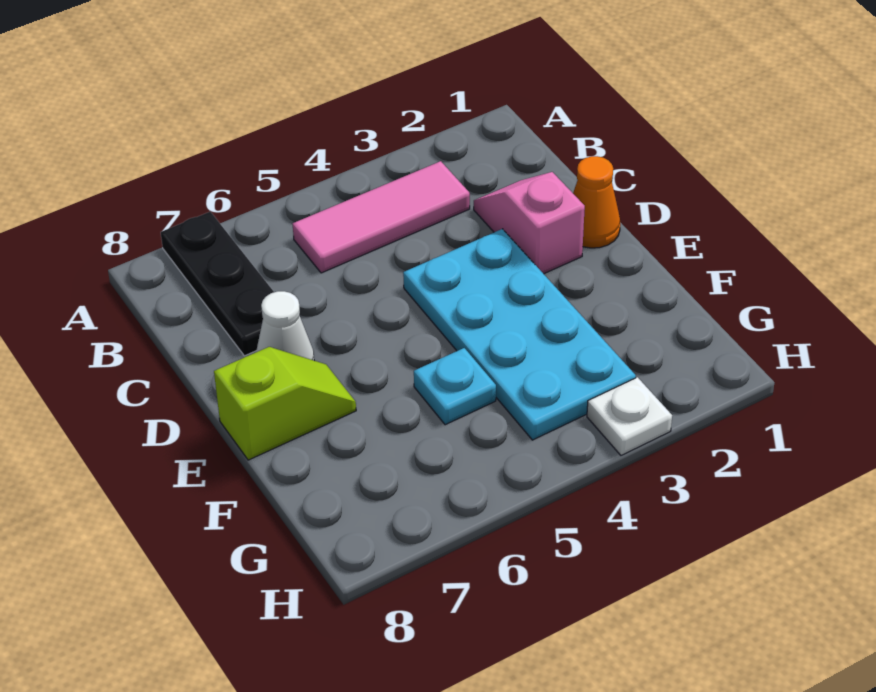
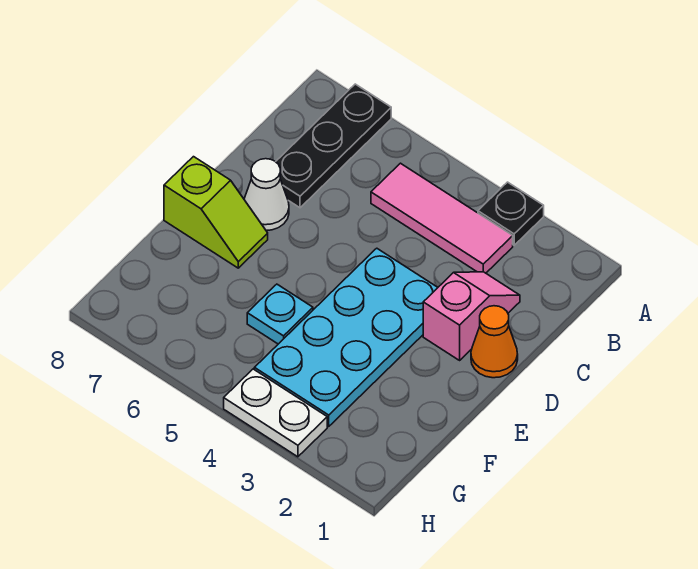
none -> black 1x1 plate [478,182,544,245]
white 1x1 plate [587,377,672,455] -> white 1x2 plate [224,369,327,457]

